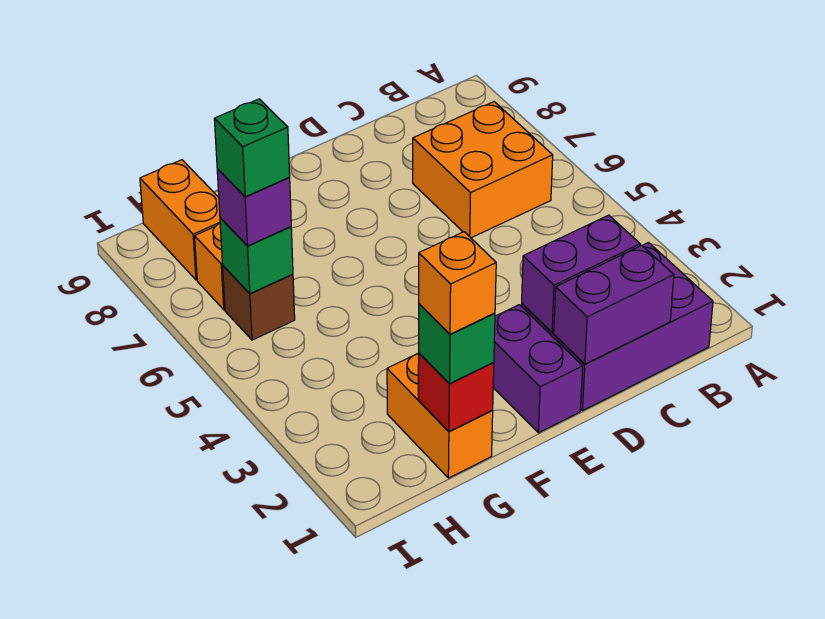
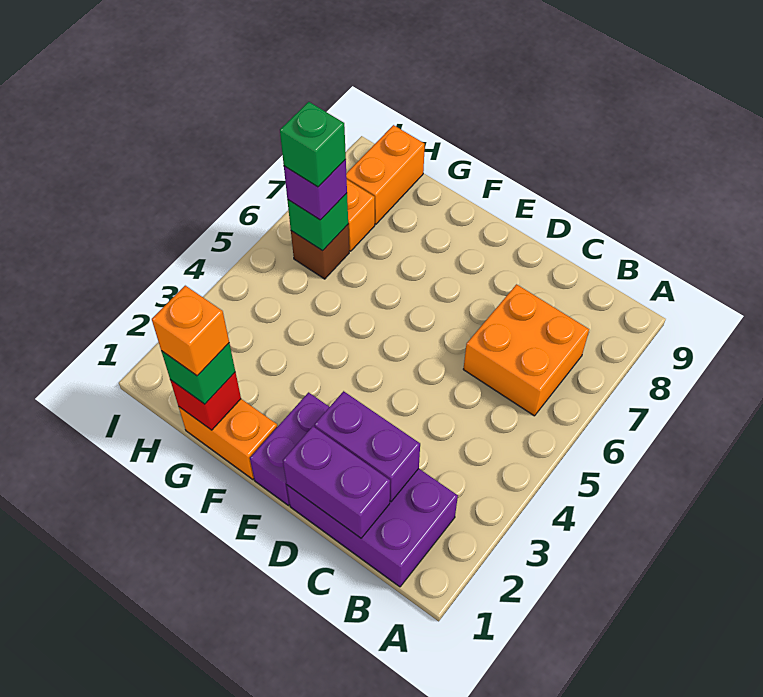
orange 1x2 brick [387,353,493,478] -> orange 1x2 brick turned to [178,399,277,479]

